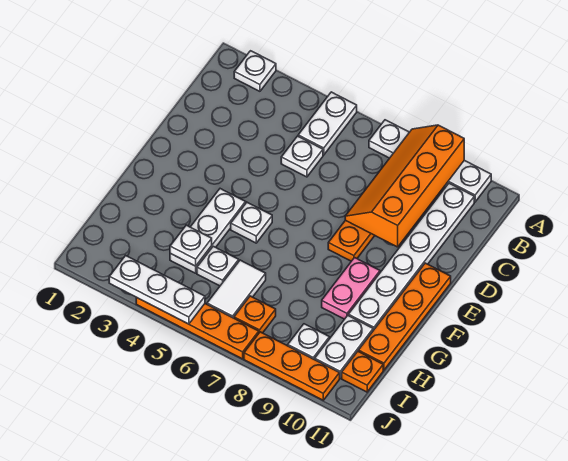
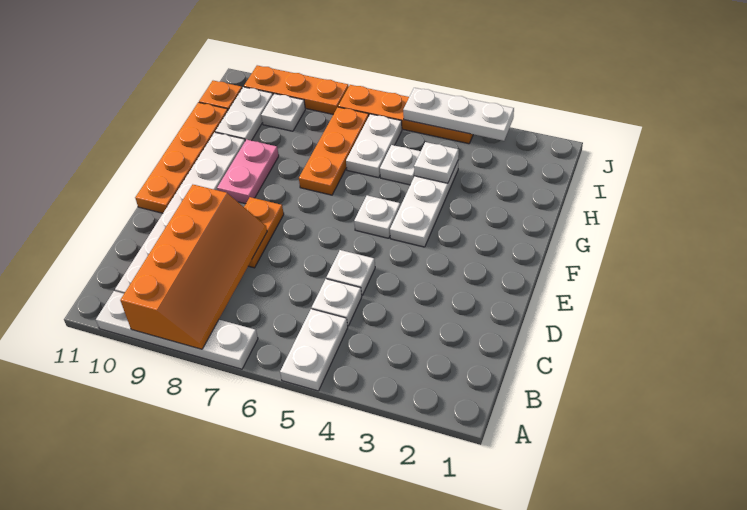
white 1x1 plate [234,51,276,91] -> white 1x1 plate moved to [326,250,375,295]
white 1x2 tile [207,260,266,318] -> white 1x2 plate [346,114,402,178]
orange 1x1 plate [234,296,276,333] -> orange 1x3 plate [299,107,369,195]

